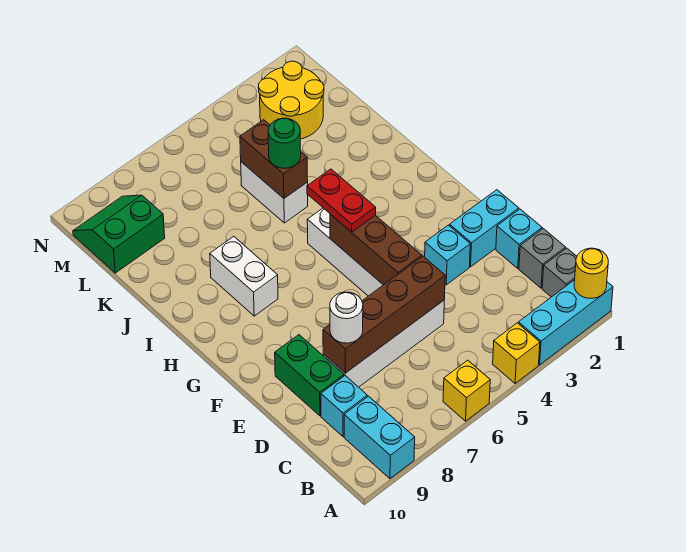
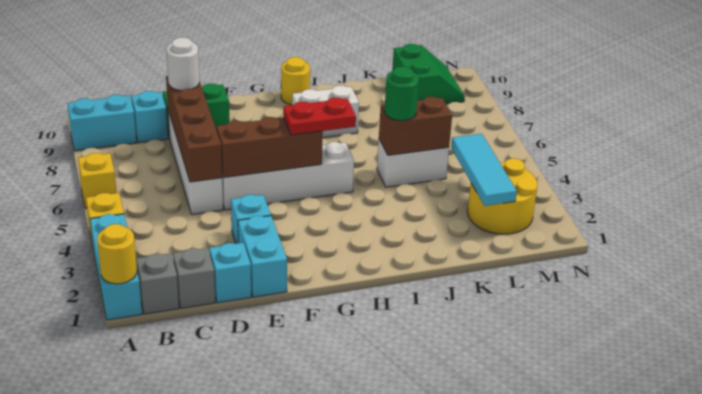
none -> yellow 1x1 round brick [281,57,310,105]
none -> cyan 1x3 tile [451,134,517,206]

